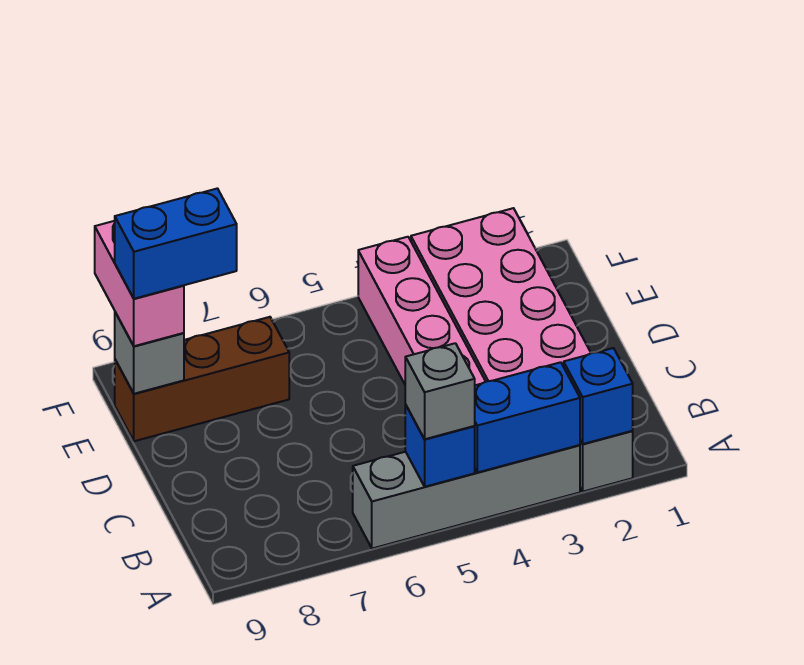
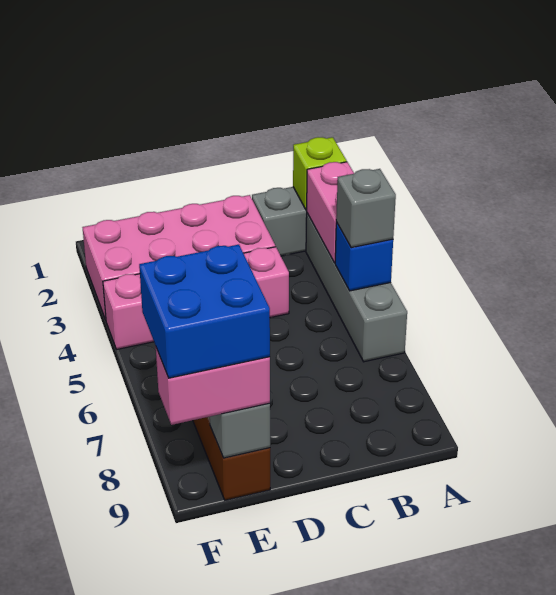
blue 1x1 brick [564,348,633,444] -> lime 1x1 brick [293,137,347,210]
blue 1x2 brick [475,362,580,473] -> pink 1x2 brick [307,162,354,263]
blue 1x2 brick [115,188,237,299] -> blue 2x2 brick [139,245,270,378]

